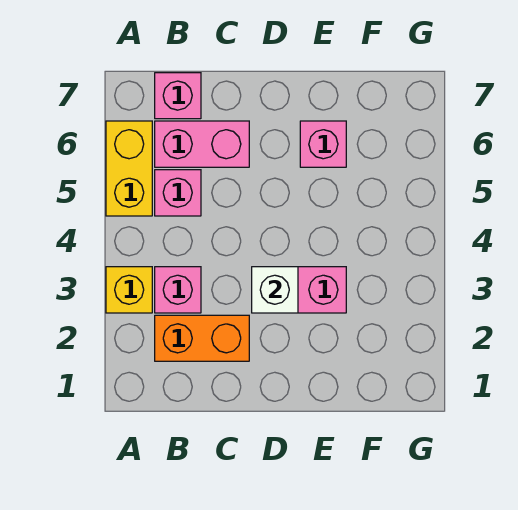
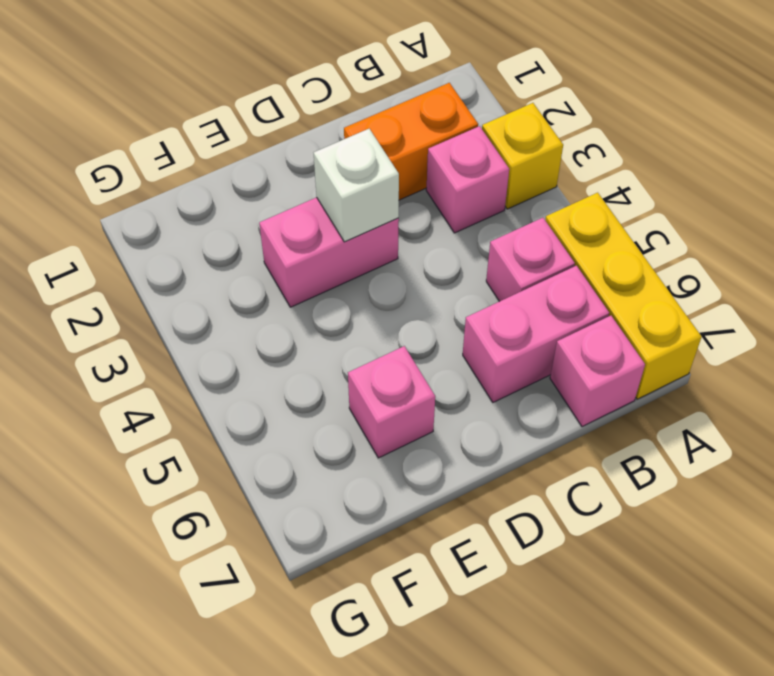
yellow 1x2 brick [106,121,152,216] -> yellow 1x3 brick [545,193,702,399]

